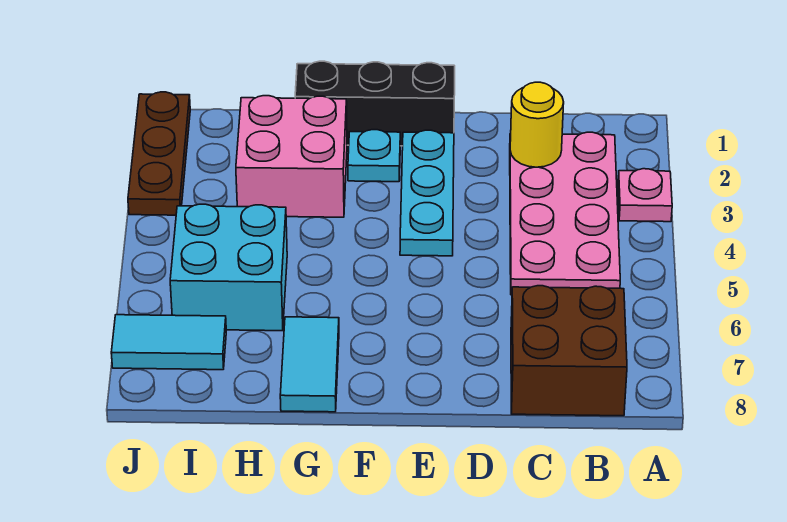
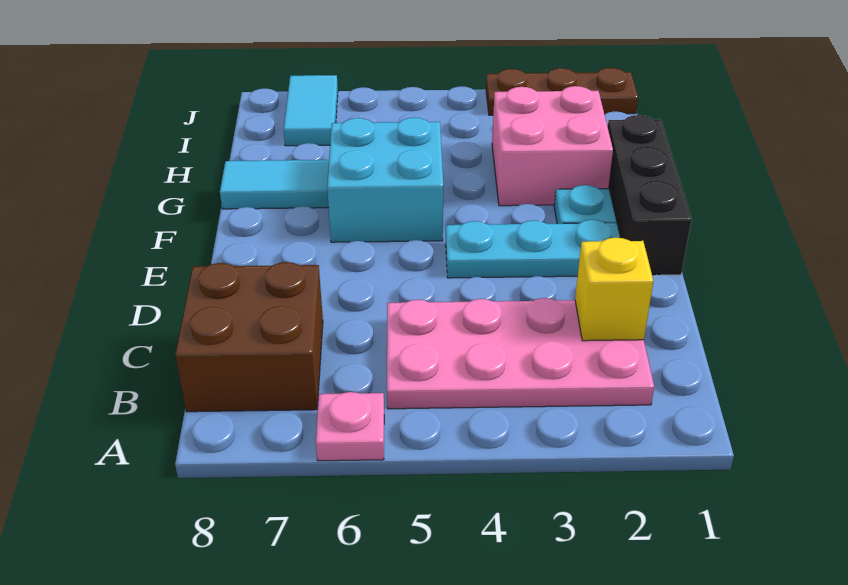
pink 1x1 plate [618,169,672,222] -> pink 1x1 plate moved to [316,392,384,461]
yellow 1x1 round brick [510,82,564,167] -> yellow 1x1 brick [575,238,653,341]
cyan 2x2 brick [170,204,287,331] -> cyan 2x2 brick moved to [327,117,443,242]

